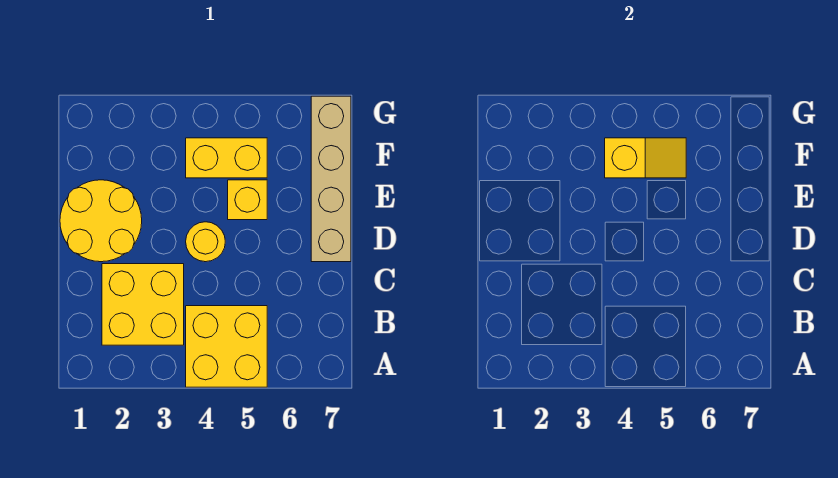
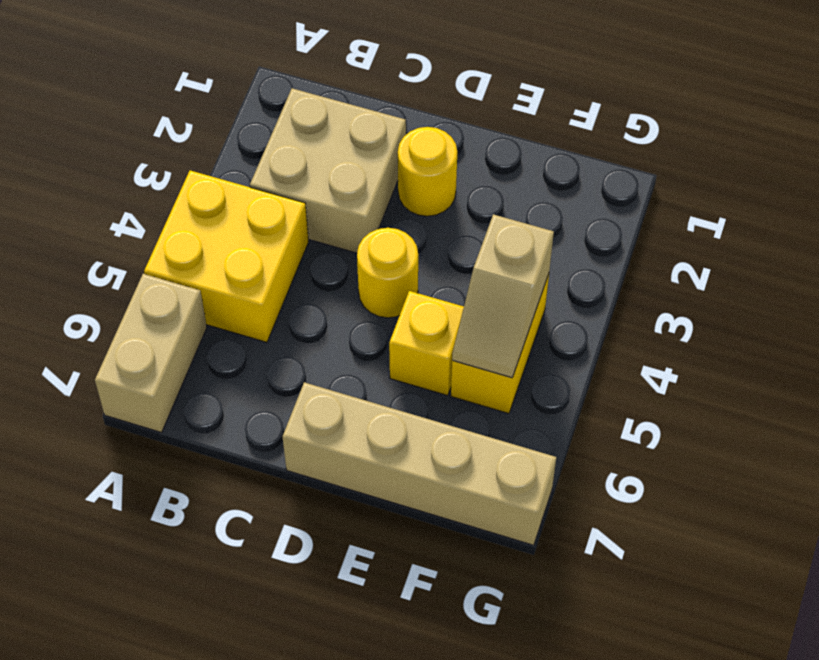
none -> tan 1x2 brick [95,274,207,433]
yellow 2x2 brick [102,264,184,345] -> tan 2x2 brick [250,88,406,253]
yellow 2x2 round brick [60,180,142,262] -> yellow 1x1 round brick [398,127,457,216]
yellow 1x2 slope [605,138,686,178] -> tan 1x2 slope [452,214,554,378]

